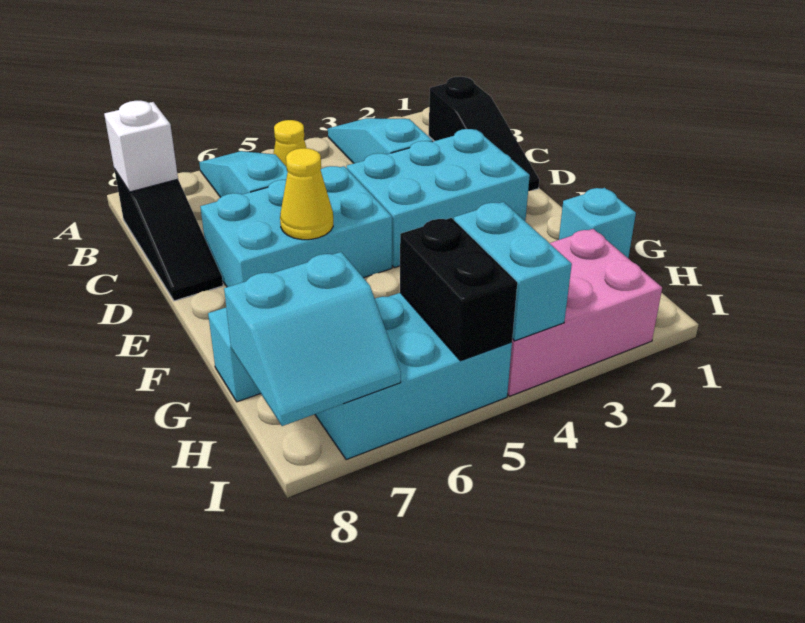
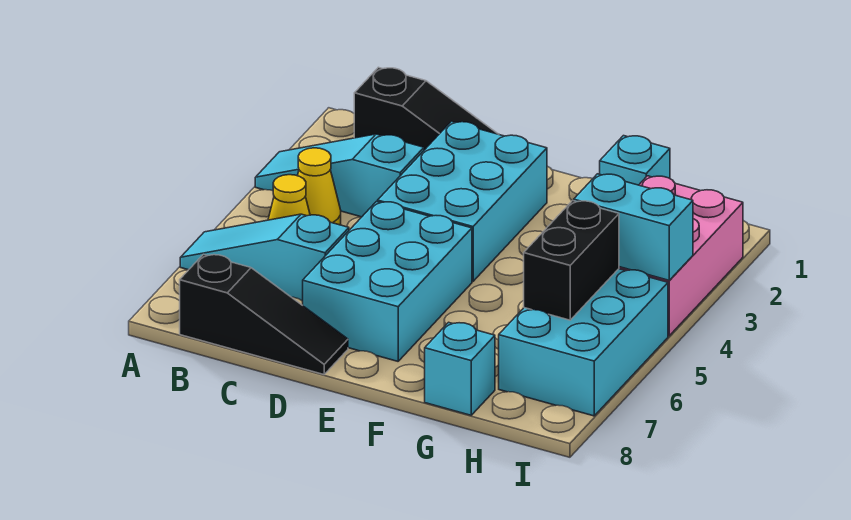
white 1x1 brick [104,101,178,192] -> none
yellow 1x1 cone [280,148,333,240] -> yellow 1x1 cone moved to [298,148,341,225]
black 1x2 brick [400,218,517,361] -> black 1x2 brick turned to [524,201,619,320]
cyan 2x2 slope [224,252,401,426] -> none

